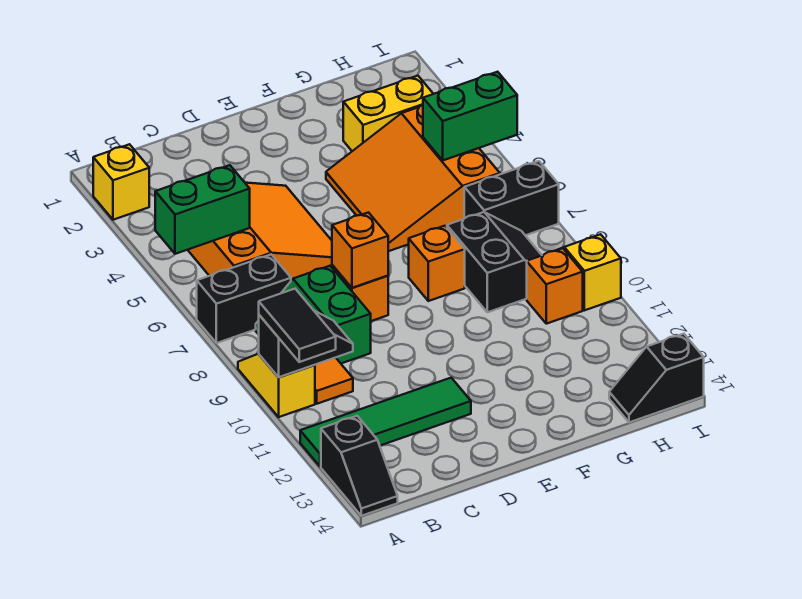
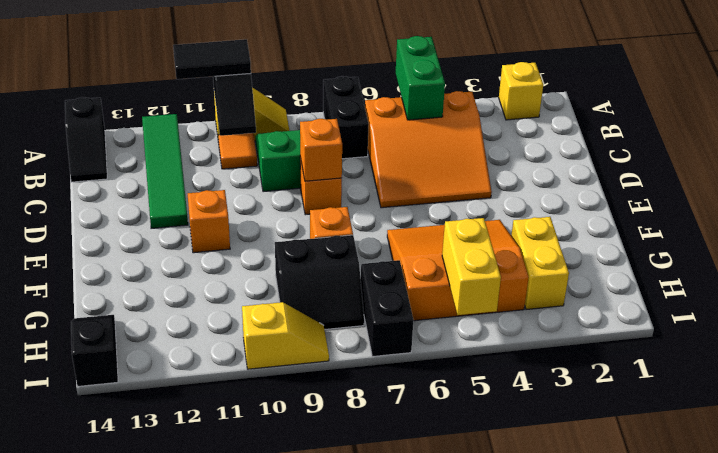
black 1x2 slope [321,416,398,516] -> black 1x2 slope turned to [65,97,107,182]
green 1x2 brick [423,72,517,160] -> yellow 1x2 brick [442,218,501,315]
orange 1x1 brick [527,248,583,324] -> orange 1x1 brick moved to [188,190,230,253]

